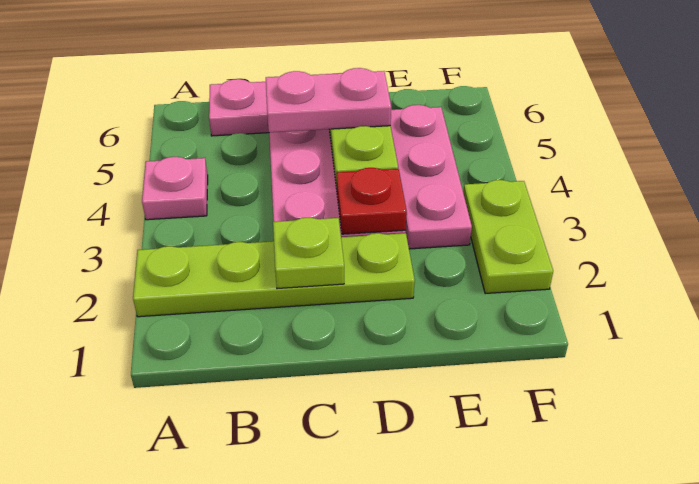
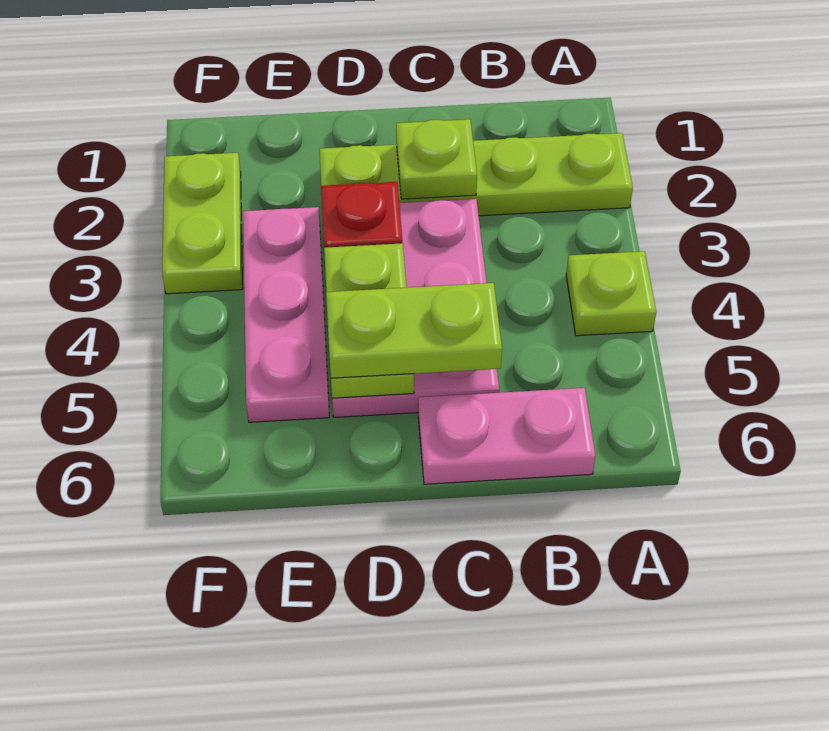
pink 1x1 plate [142,157,208,220] -> lime 1x1 plate [566,251,656,336]
pink 1x2 plate [266,68,391,132] -> lime 1x2 plate [326,283,502,378]

